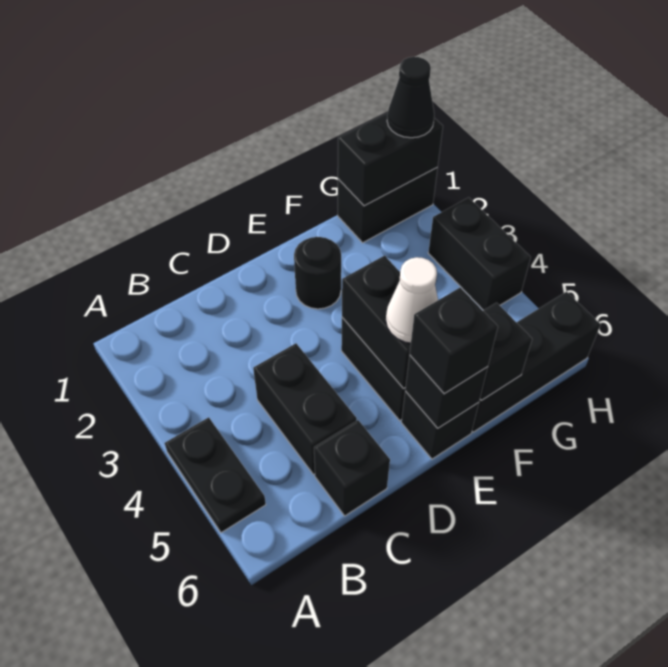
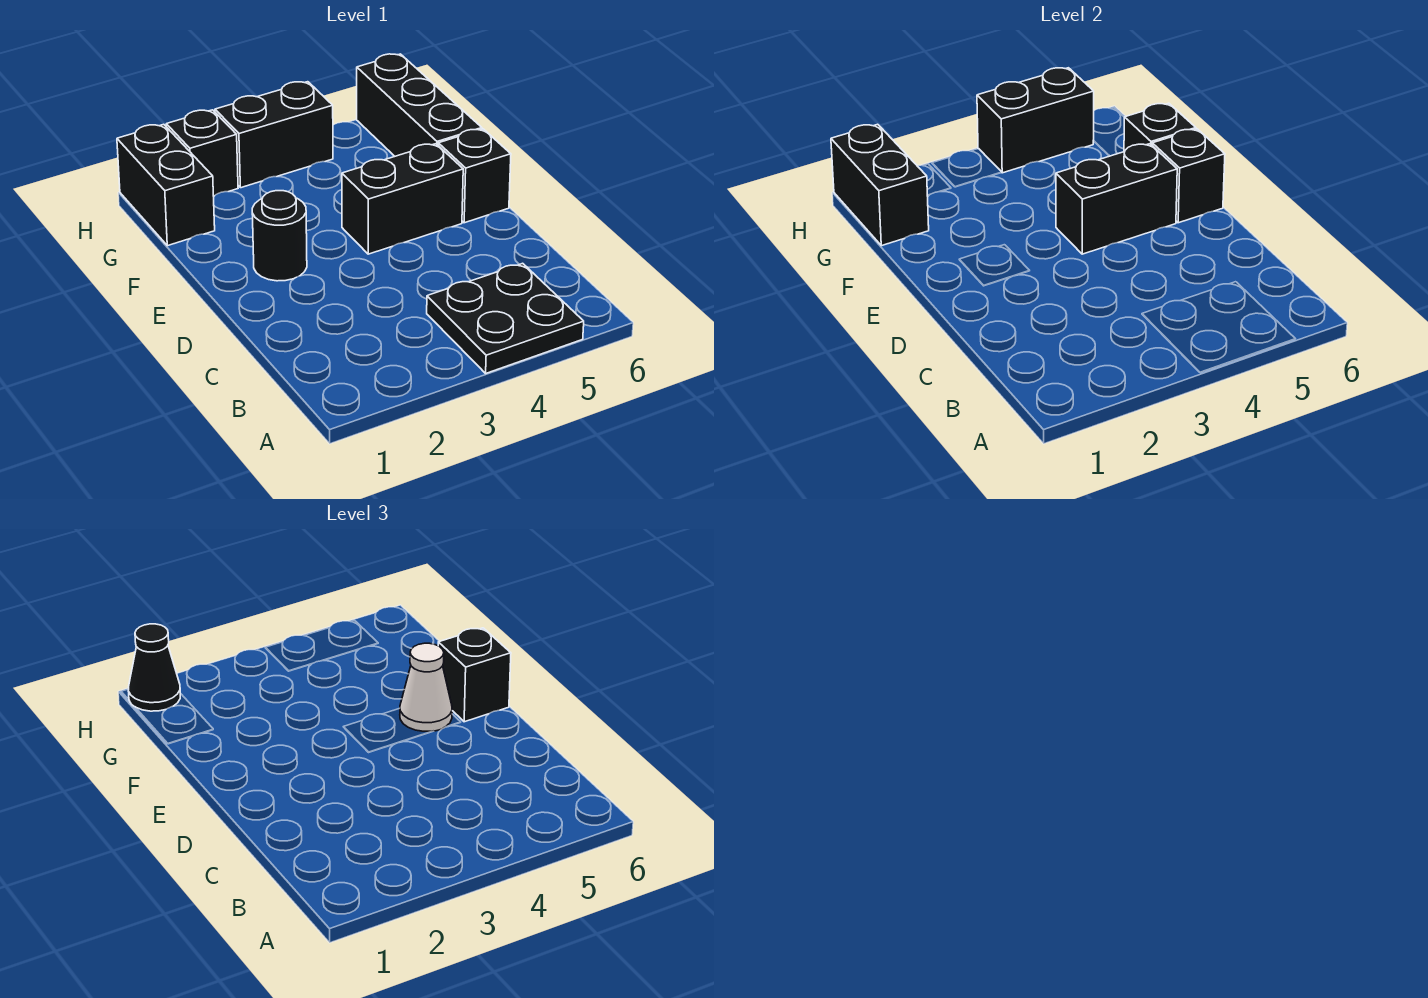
black 1x2 plate [165,417,266,533] -> black 2x2 plate [427,263,584,373]
black 1x2 brick [253,343,357,474] -> black 1x2 brick moved to [977,68,1094,173]
black 1x1 brick [314,420,390,516] -> black 1x1 brick moved to [166,110,238,196]

